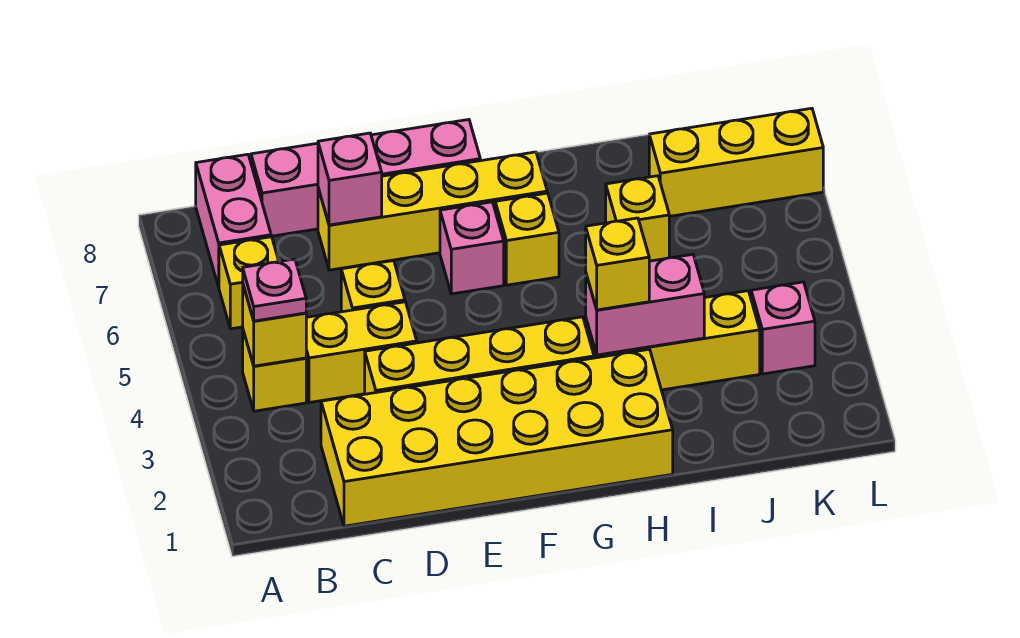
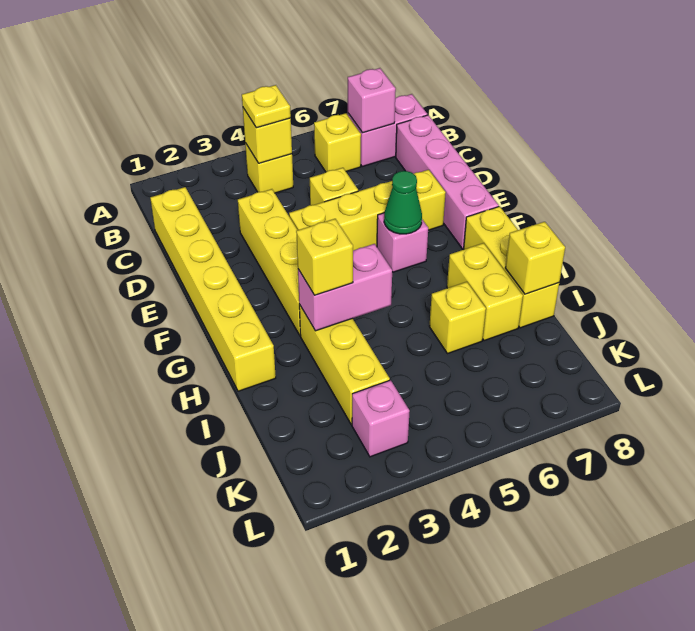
pink 1x1 plate [243,259,306,321] -> yellow 1x1 plate [242,85,291,128]
yellow 2x6 brick [321,349,673,526] -> yellow 1x6 brick [150,187,276,391]
yellow 1x2 brick [306,302,417,403] -> yellow 1x2 brick moved to [447,243,523,341]
yellow 1x4 brick [318,152,547,270] -> yellow 1x4 brick turned to [289,170,446,250]
pink 1x1 brick [318,133,382,225] -> pink 1x1 brick moved to [348,68,396,133]
none -> green 1x1 cone [384,171,422,234]
yellow 1x1 brick [495,193,559,285] -> yellow 1x1 brick moved to [505,222,565,294]
pink 1x2 brick [586,254,704,355] -> pink 1x2 brick turned to [298,244,392,331]
yellow 1x3 brick [649,108,823,216] -> yellow 1x3 brick moved to [464,206,559,328]

